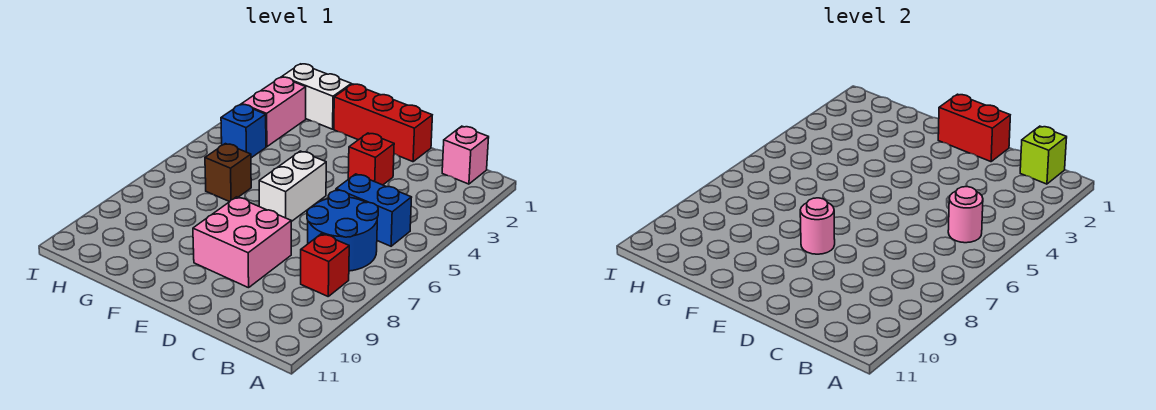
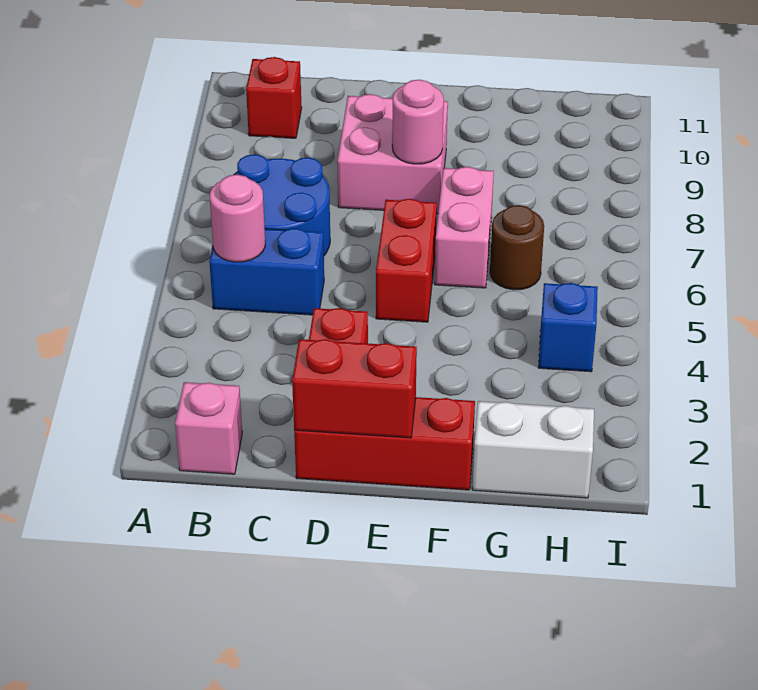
lime 1x1 brick [1020,126,1067,184] -> none
red 1x1 brick [301,234,349,296] -> red 1x1 brick moved to [246,57,302,138]
white 1x2 brick [259,151,326,222] -> red 1x2 brick [376,199,437,322]
brown 1x1 brick [205,144,251,202] -> brown 1x1 round brick [490,205,544,290]
pink 1x2 brick [242,77,306,147] -> pink 1x2 brick moved to [435,167,494,288]

